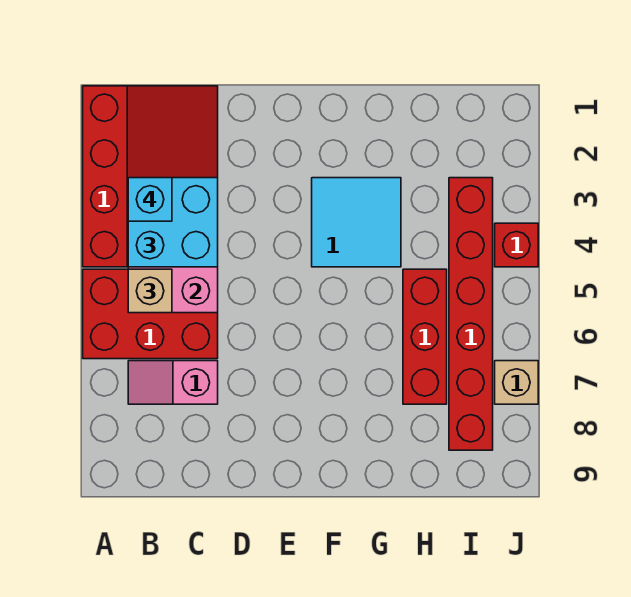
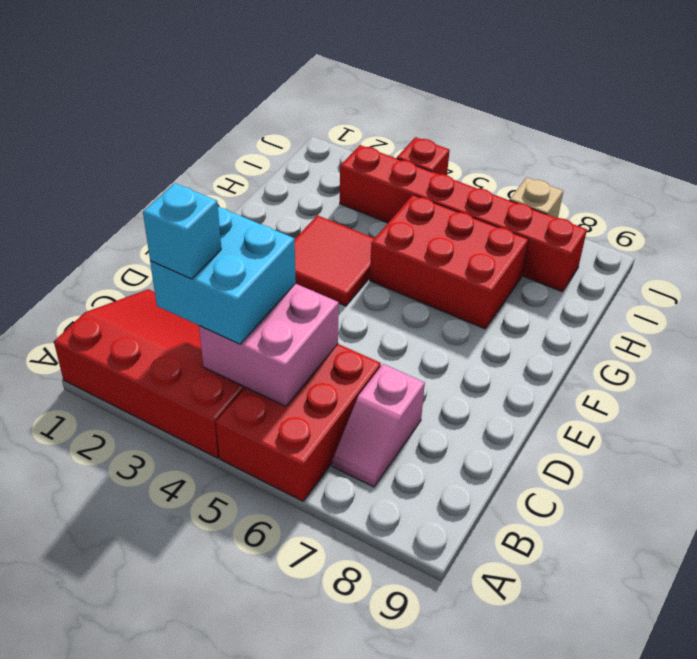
tan 1x1 brick [128,269,172,313] -> none
cyan 2x2 tile [312,178,401,267] -> red 2x2 tile [295,215,375,306]
red 1x3 brick [403,269,447,404] -> red 2x3 brick [370,195,528,329]

